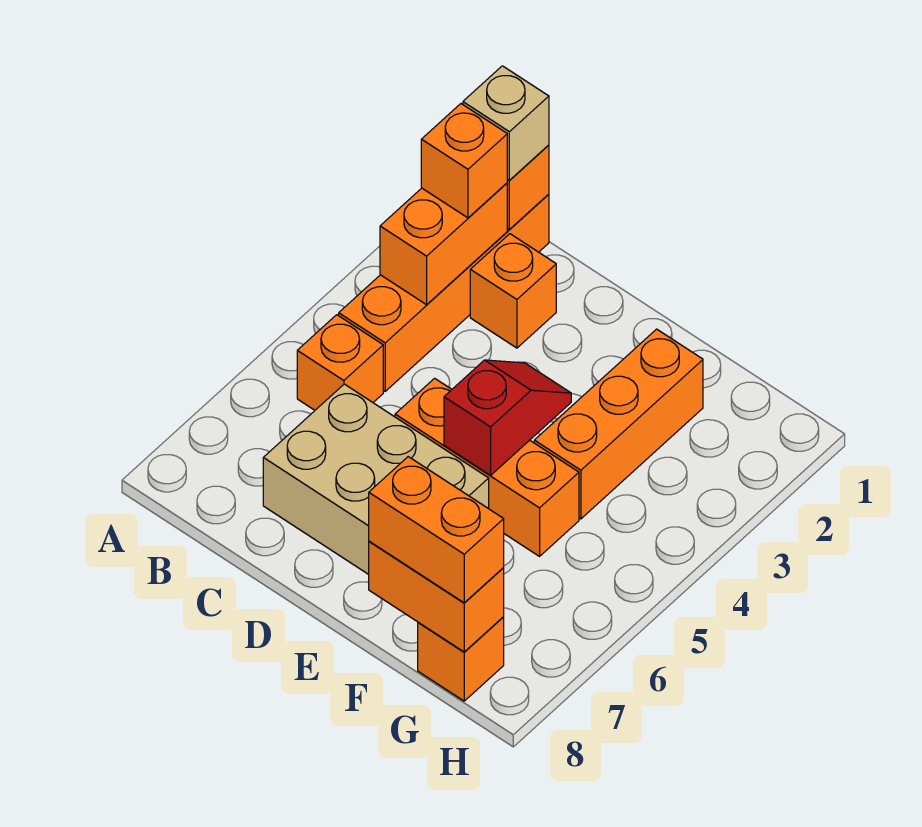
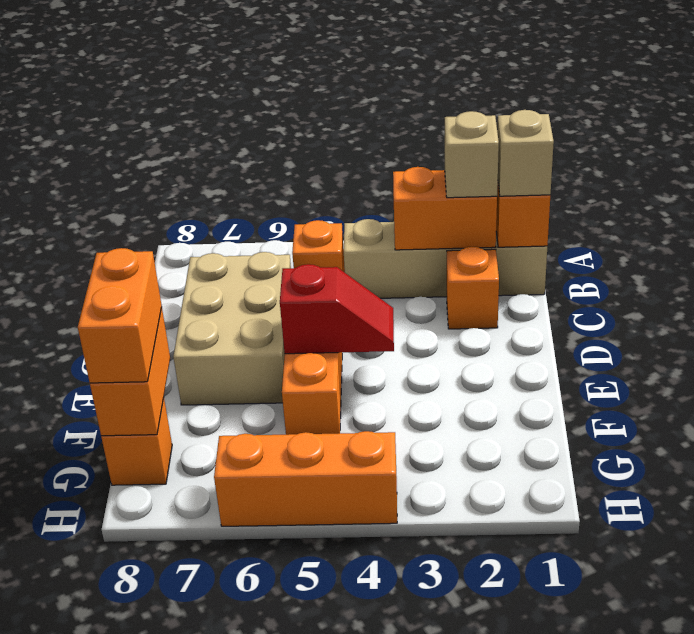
orange 1x4 brick [339,194,549,391] -> tan 1x4 brick [344,219,547,298]
orange 1x1 brick [421,104,507,218] -> tan 1x1 brick [445,111,499,198]
orange 1x3 brick [534,329,703,519] -> orange 1x3 brick moved to [214,431,397,526]

